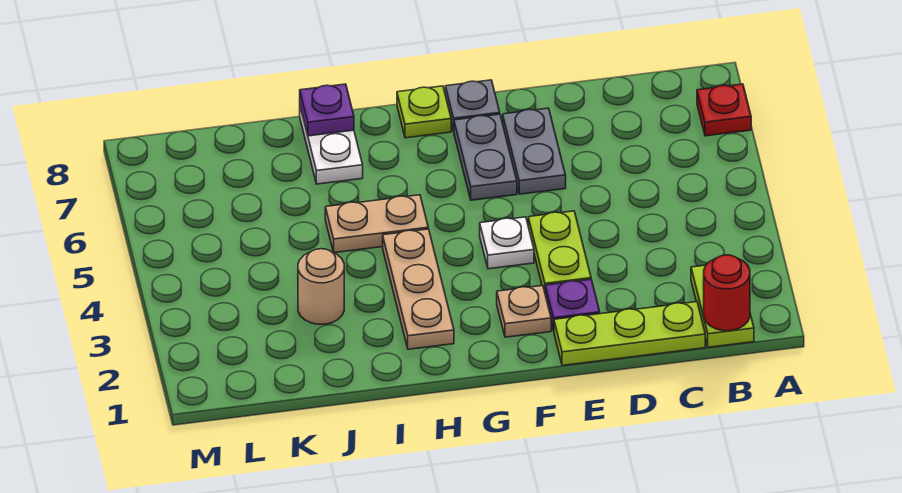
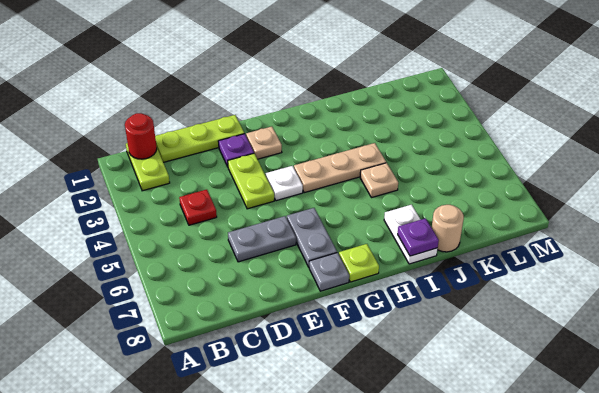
red 1x1 plate [697,84,751,136] -> red 1x1 plate moved to [179,190,217,225]
grey 1x2 plate [503,108,566,194] -> grey 1x2 plate turned to [228,216,296,262]
tan 1x3 plate [383,229,454,349] -> tan 1x3 plate turned to [294,143,386,193]
tan 1x2 plate [325,195,428,253] -> tan 1x1 plate [360,163,398,198]
tan 1x1 round brick [298,249,344,324] -> tan 1x1 round brick moved to [432,205,464,252]

